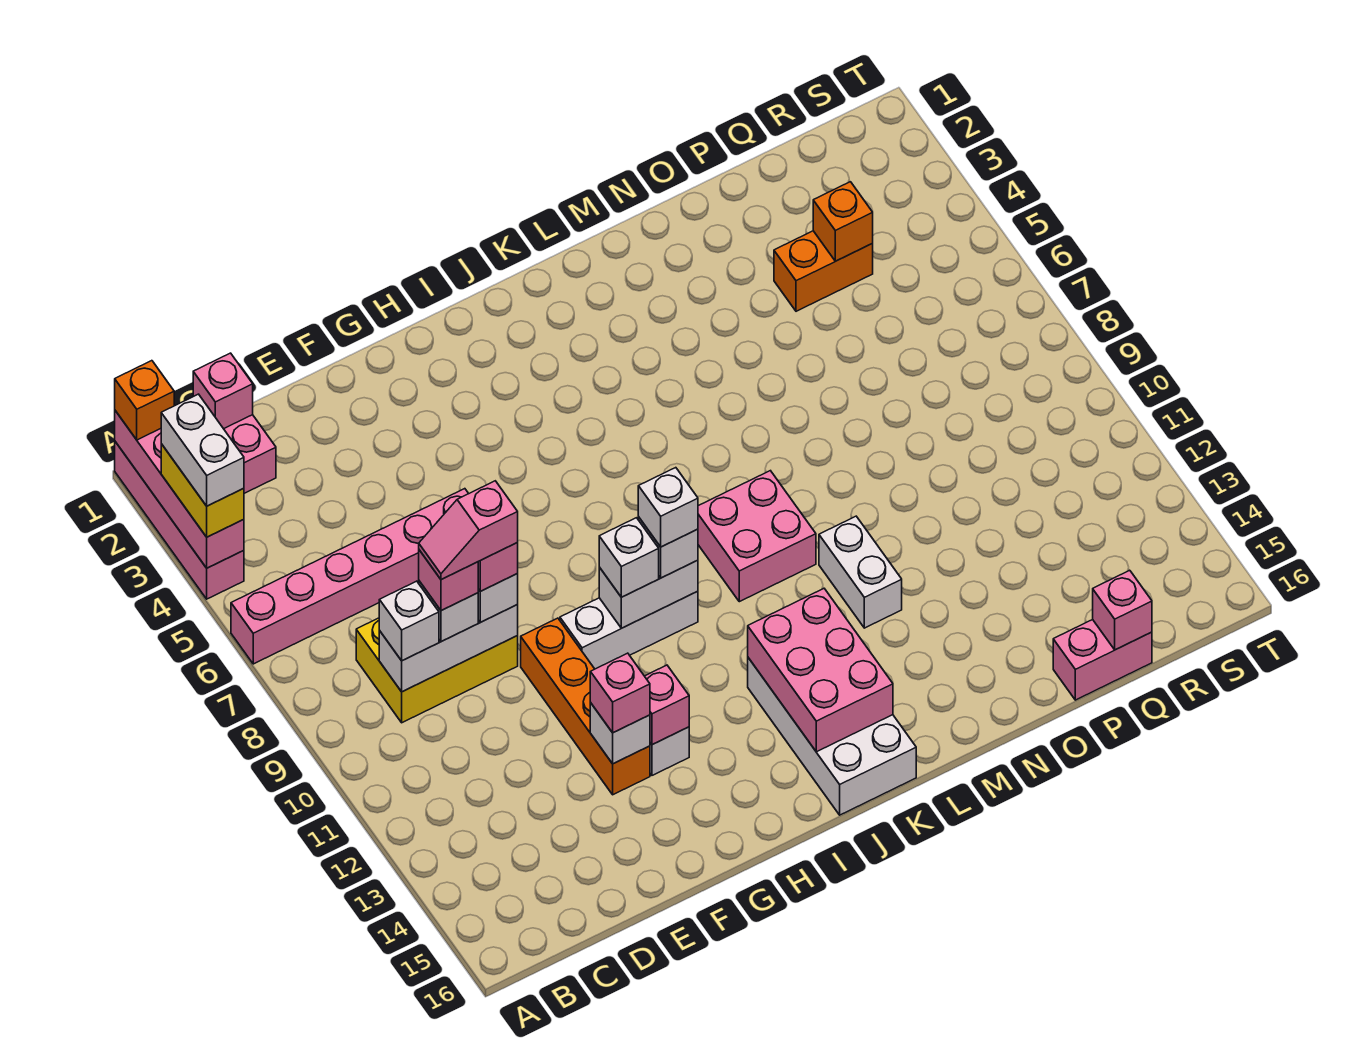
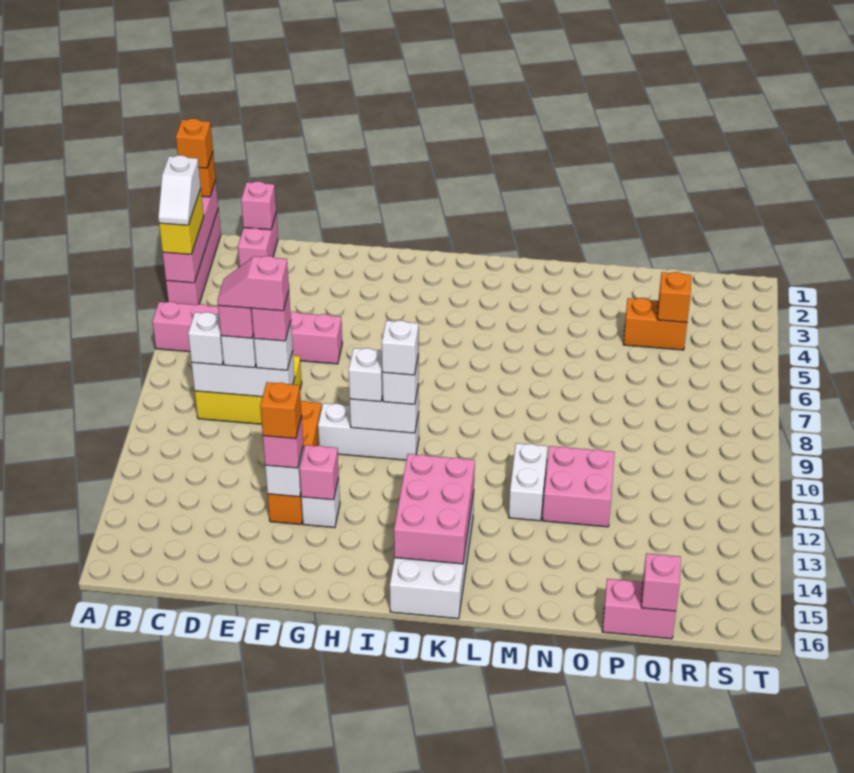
none -> orange 1x1 brick [176,118,213,168]
white 1x2 brick [161,394,244,506] -> white 1x2 slope [158,155,201,225]
none -> orange 1x1 brick [260,382,302,439]
pink 2x2 brick [698,471,816,602] -> pink 2x2 brick moved to [542,446,615,527]

